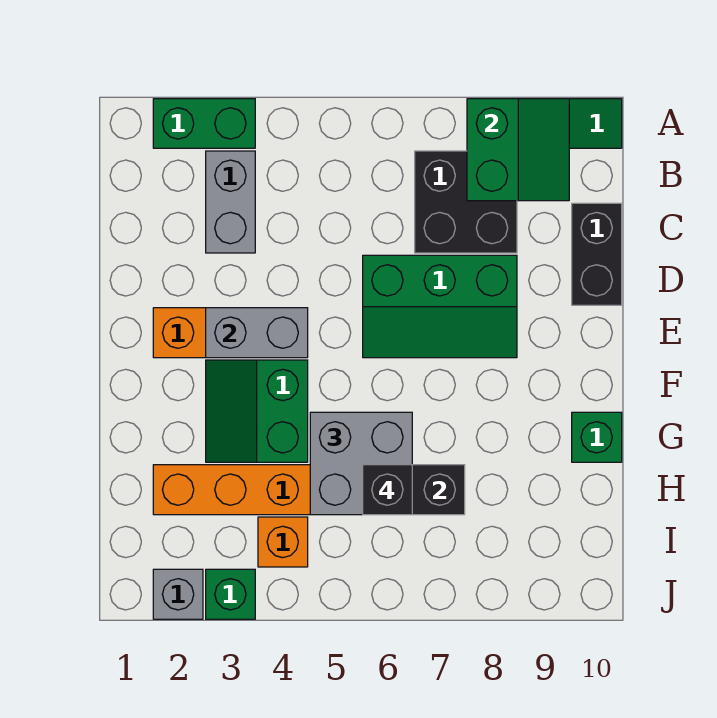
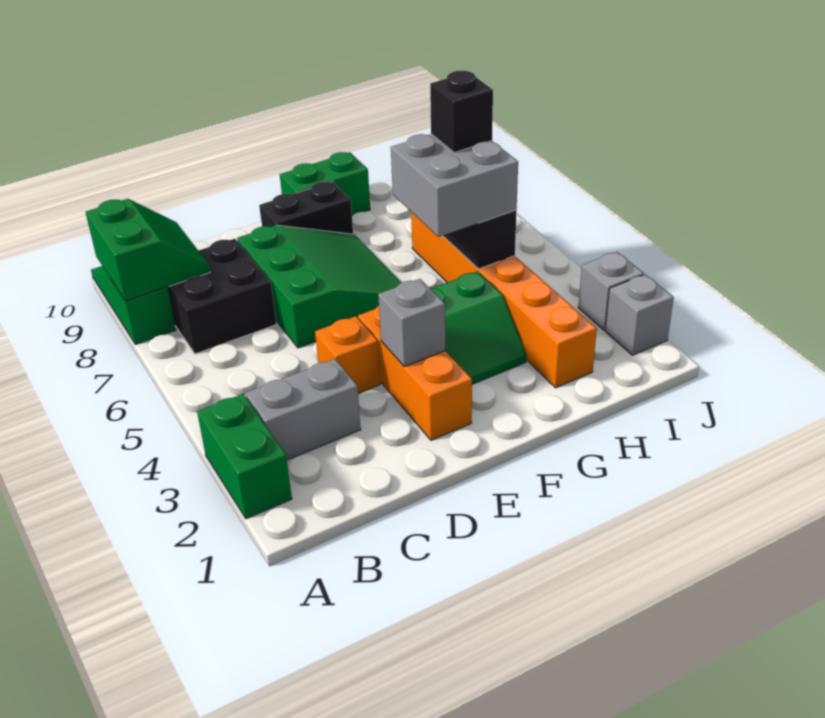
green 2x2 slope [467,99,569,201] -> green 2x2 slope turned to [86,199,210,301]
black 1x2 brick [572,203,622,305] -> black 1x2 brick moved to [259,182,353,234]
green 2x3 slope [363,255,517,358] -> green 3x3 slope [237,225,401,348]
grey 1x2 brick [206,308,308,358] -> grey 1x1 brick [378,279,445,367]
green 1x1 brick [572,412,622,462] -> green 1x2 brick [280,152,370,216]
orange 1x1 brick [258,517,308,567] -> orange 1x1 brick moved to [315,316,380,393]
green 1x1 brick [206,569,255,619] -> grey 1x1 brick [578,252,644,330]

